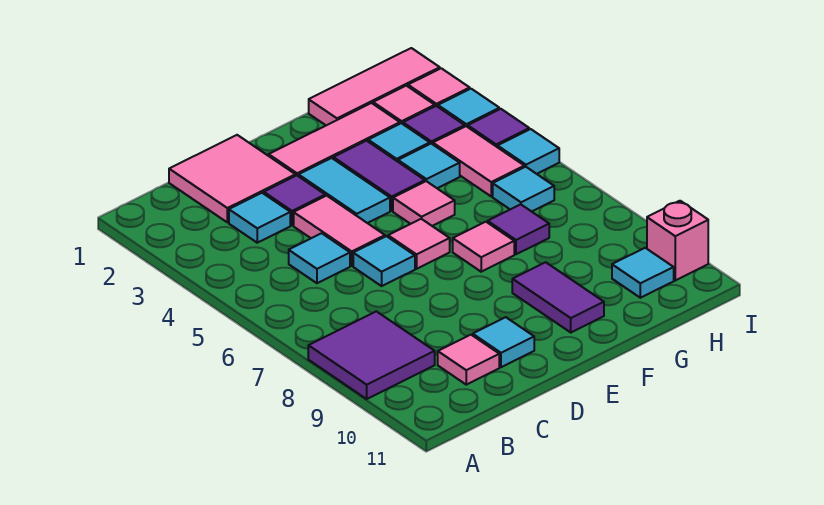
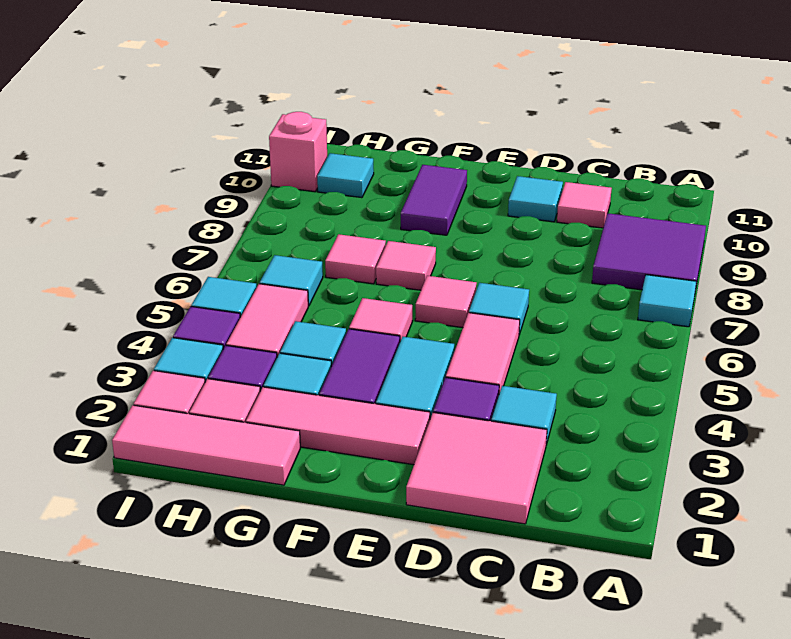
cyan 1x1 tile [289,233,350,283] -> cyan 1x1 tile moved to [638,275,696,327]
purple 1x1 tile [488,204,549,254] -> pink 1x1 tile [325,234,386,284]

